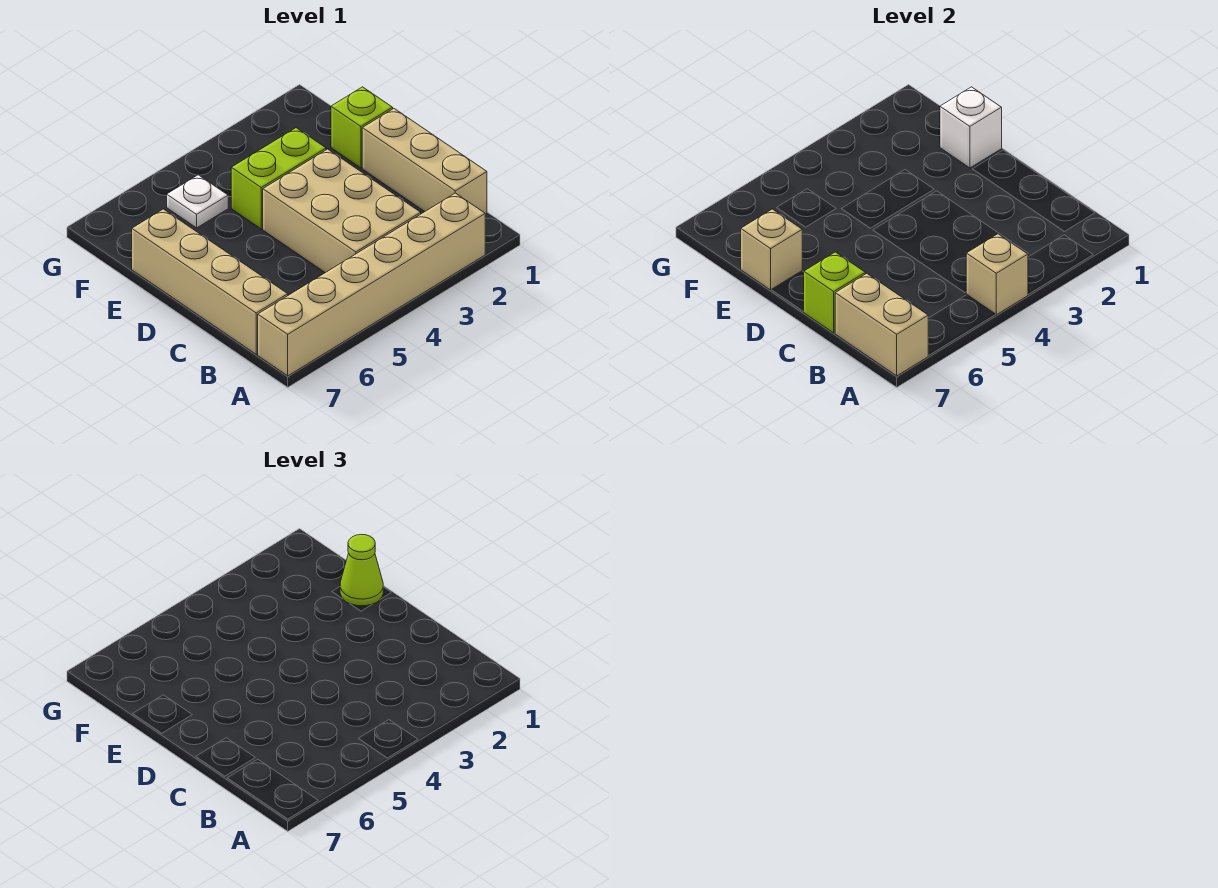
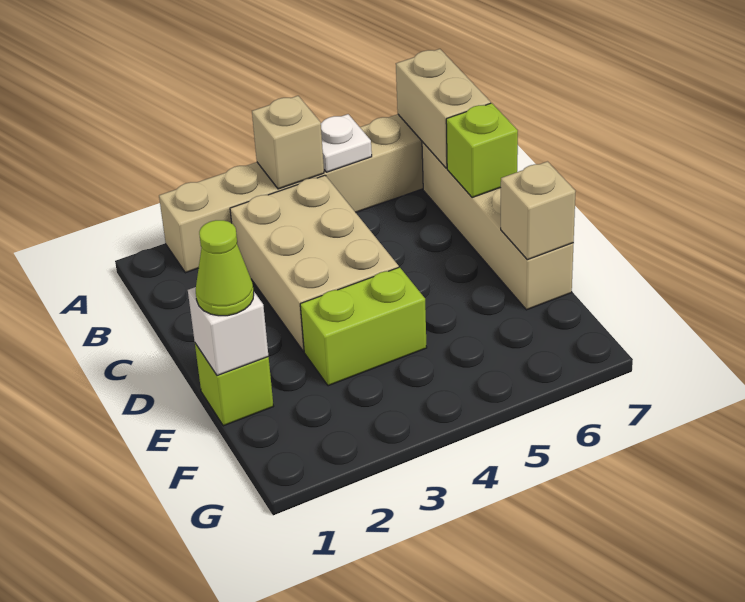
tan 1x3 brick [362,109,487,214] -> none
white 1x1 plate [167,175,228,228] -> white 1x1 plate moved to [321,114,372,172]

